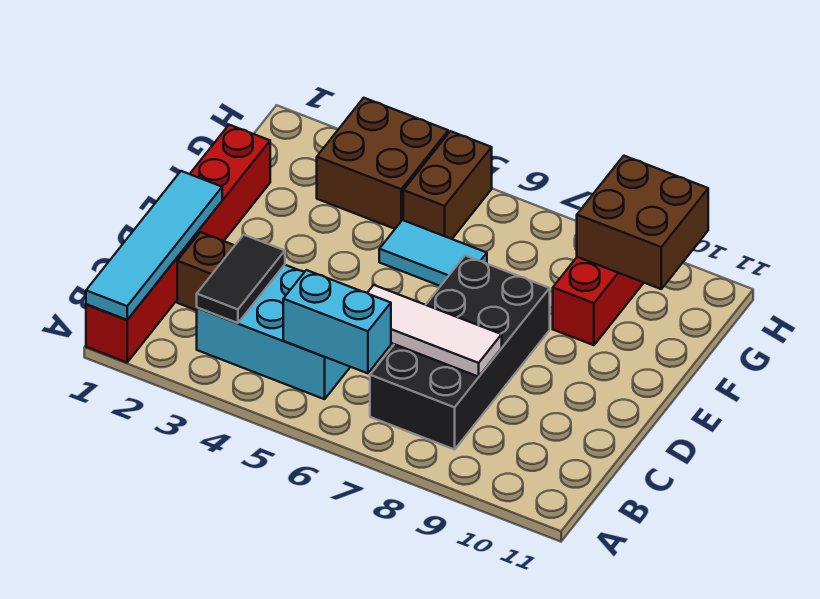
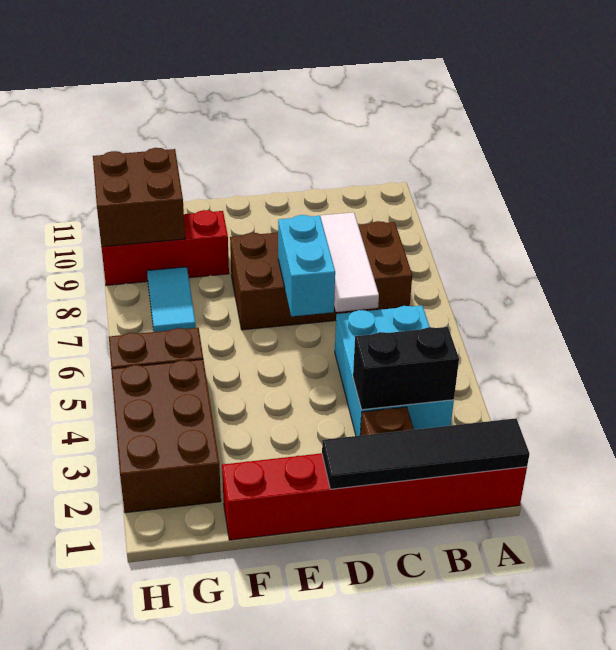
cyan 1x4 tile [86,171,222,320] -> black 1x4 tile [322,418,530,489]
black 1x2 tile [197,235,285,323] -> black 1x2 brick [353,327,459,410]
cyan 1x2 brick [283,270,391,373] -> cyan 1x2 brick moved to [278,215,335,316]
black 2x4 brick [370,256,550,449] -> brown 2x4 brick [230,221,412,330]
cyan 1x2 tile [379,220,487,286] -> cyan 1x2 tile moved to [147,267,196,332]
brown 2x2 brick [317,98,448,229] -> brown 2x3 brick [111,359,221,513]

